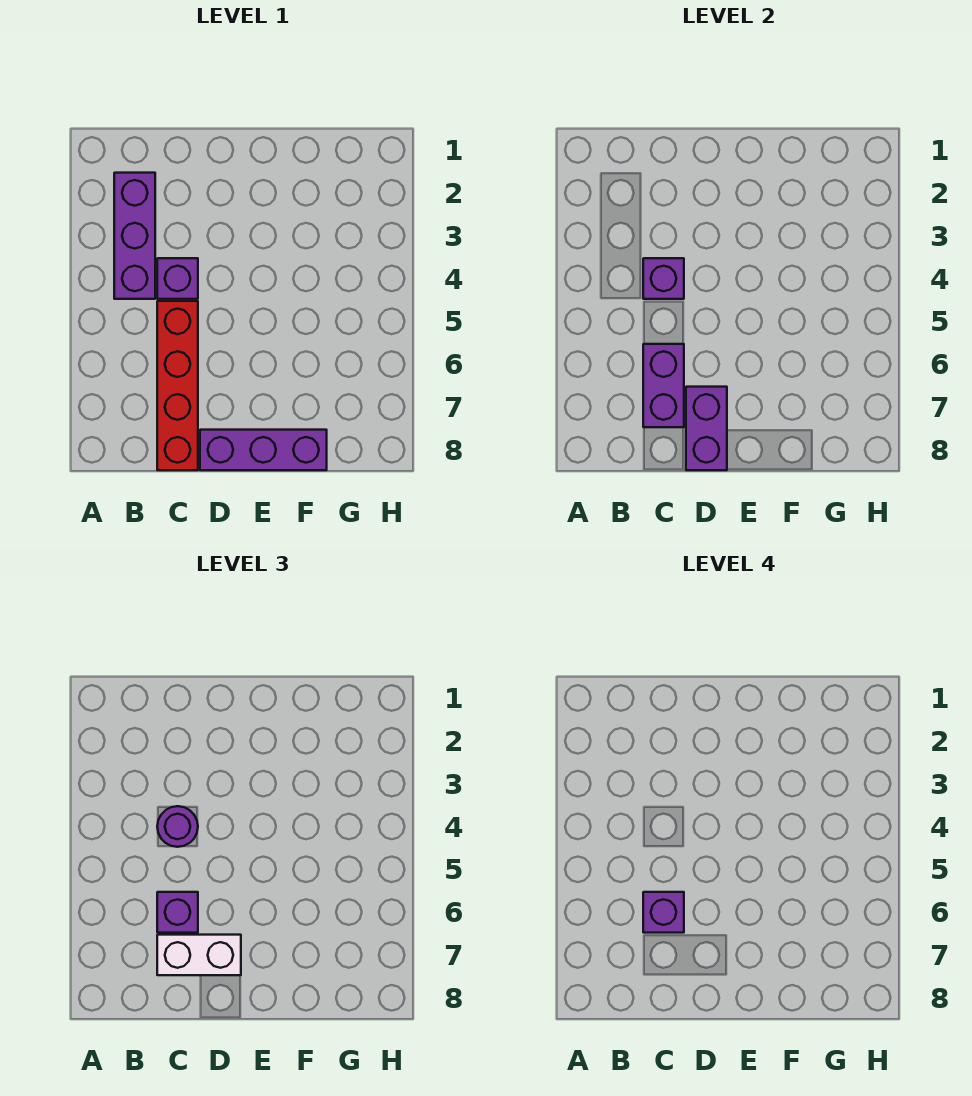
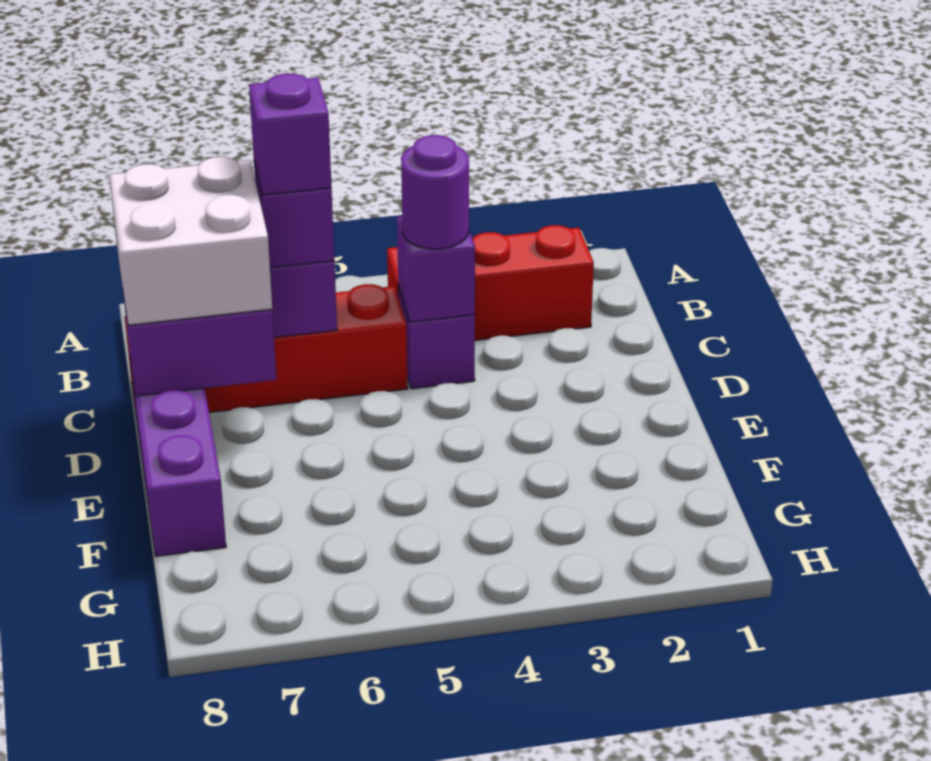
purple 1x3 brick [114,173,155,299] -> red 1x3 brick [387,225,594,340]
white 1x2 brick [157,935,241,975] -> white 2x2 brick [109,157,272,325]

